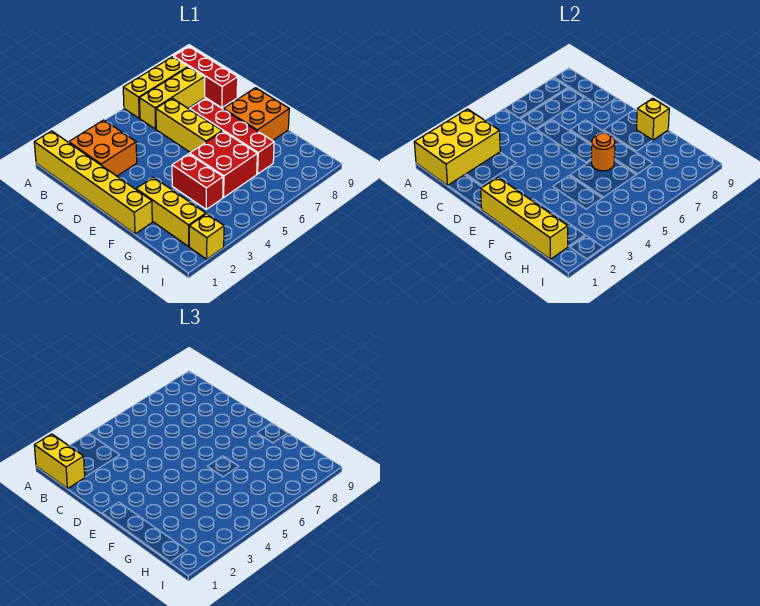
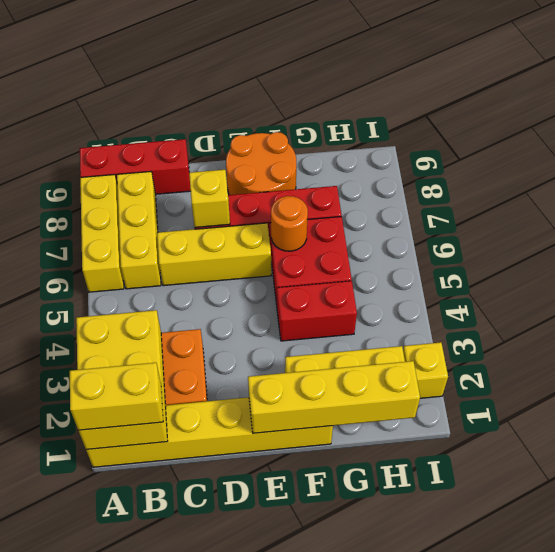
orange 2x2 brick [223,88,289,141] -> orange 2x2 round brick [226,132,296,195]
yellow 1x1 brick [637,98,669,140] -> yellow 1x1 brick moved to [189,170,230,228]

